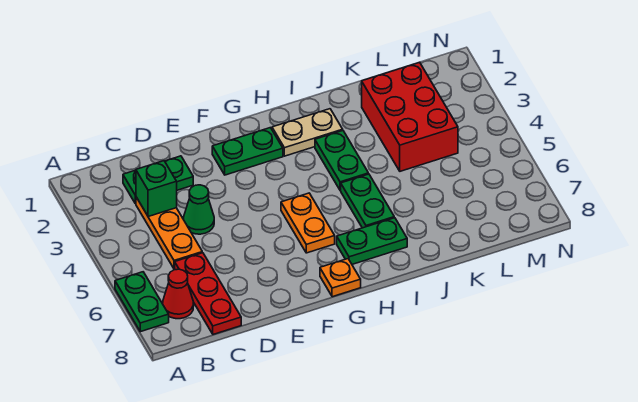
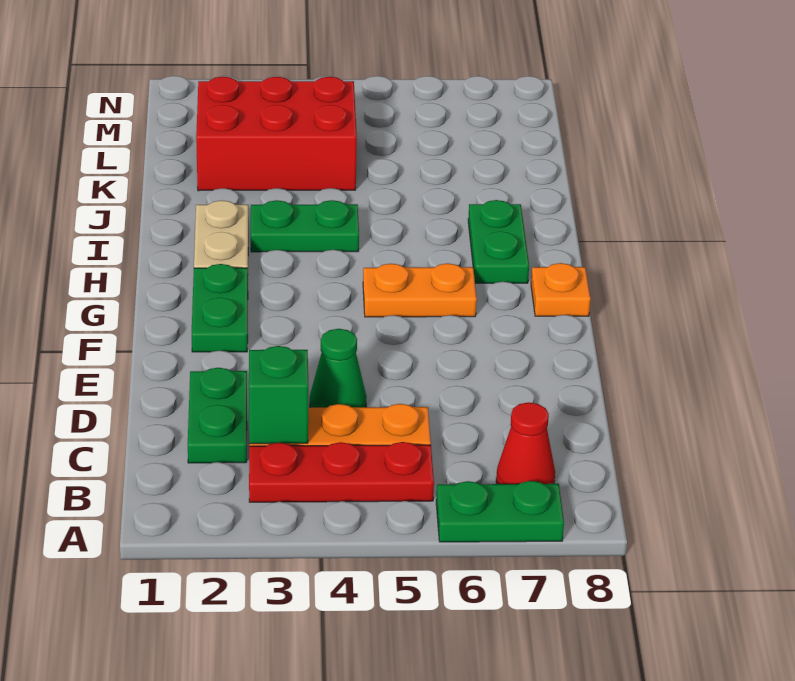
red 1x3 plate [175,253,241,334] -> red 1x3 plate moved to [249,442,434,502]
green 1x2 plate [341,174,394,228] -> none

